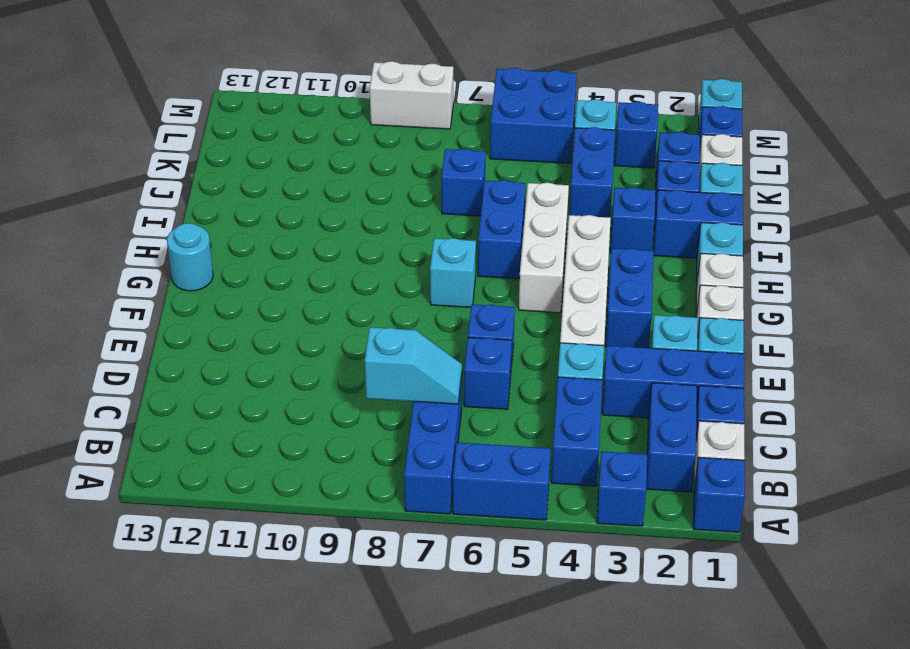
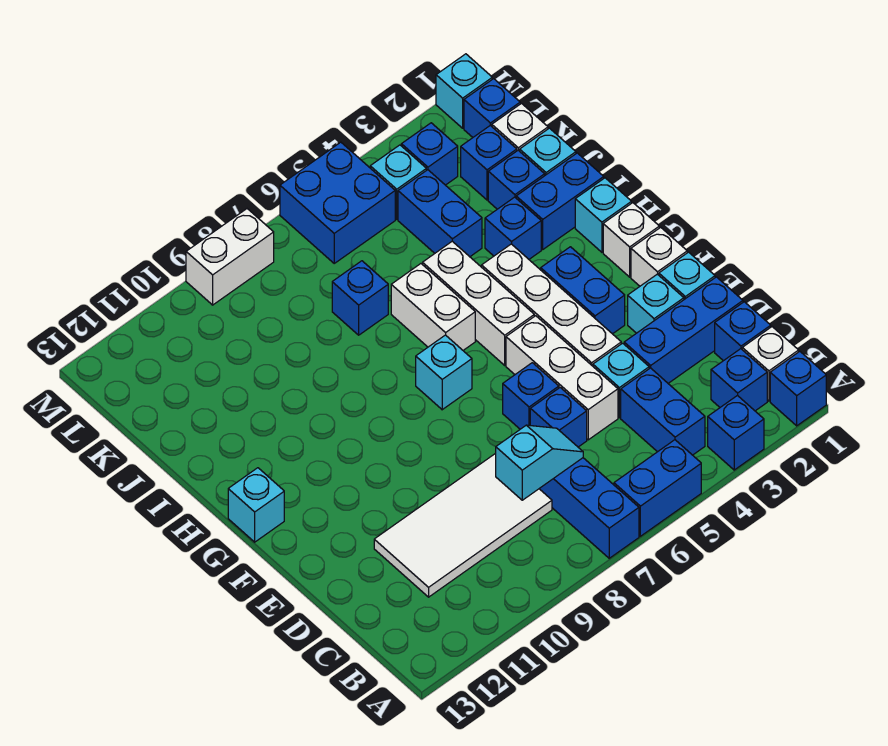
blue 1x2 brick [646,383,697,492] -> blue 1x1 brick [711,349,767,411]
none -> white 2x4 tile [374,453,552,597]
none -> white 1x3 brick [506,316,618,440]
cyan 1x1 round brick [167,223,213,291] -> cyan 1x1 brick [228,468,284,542]
blue 1x2 brick [478,180,526,279] -> white 1x2 brick [391,264,475,350]

